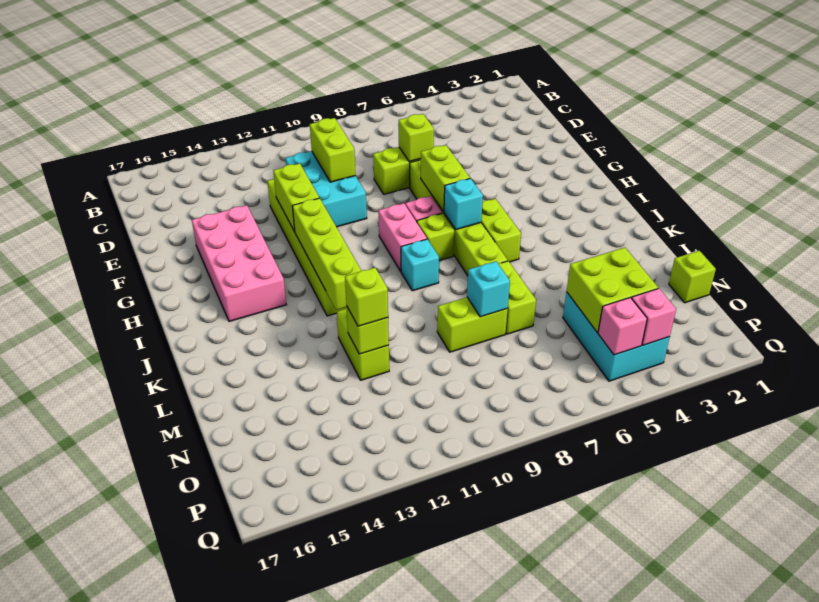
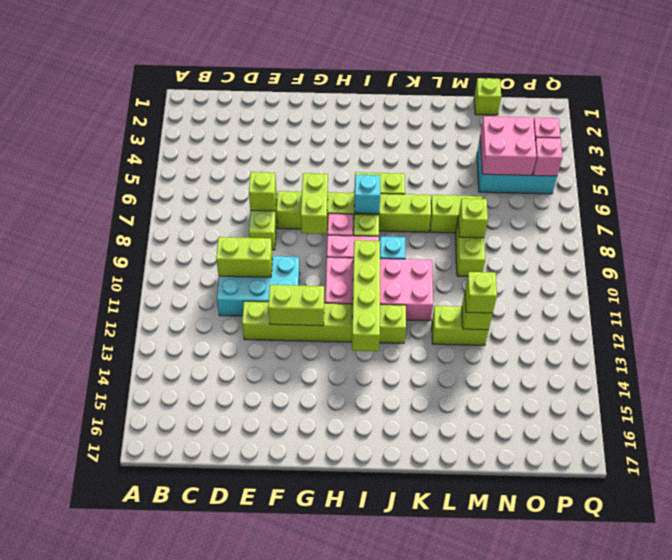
pink 2x4 brick [192,205,286,321] -> pink 2x4 brick moved to [326,257,433,321]
lime 1x2 brick [421,145,470,212] -> lime 1x2 brick turned to [301,173,328,234]
lime 1x4 brick [292,198,361,310] -> lime 1x4 brick turned to [352,240,380,351]
cyan 1x1 brick [467,261,510,317] -> lime 1x1 brick [458,199,488,238]
lime 2x2 brick [567,248,658,332] -> pink 2x2 brick [480,116,536,175]

